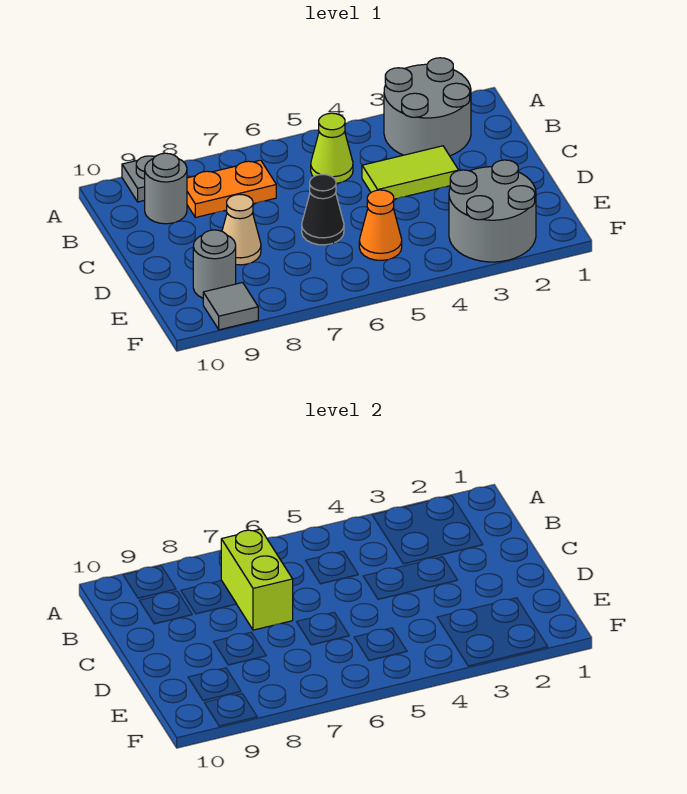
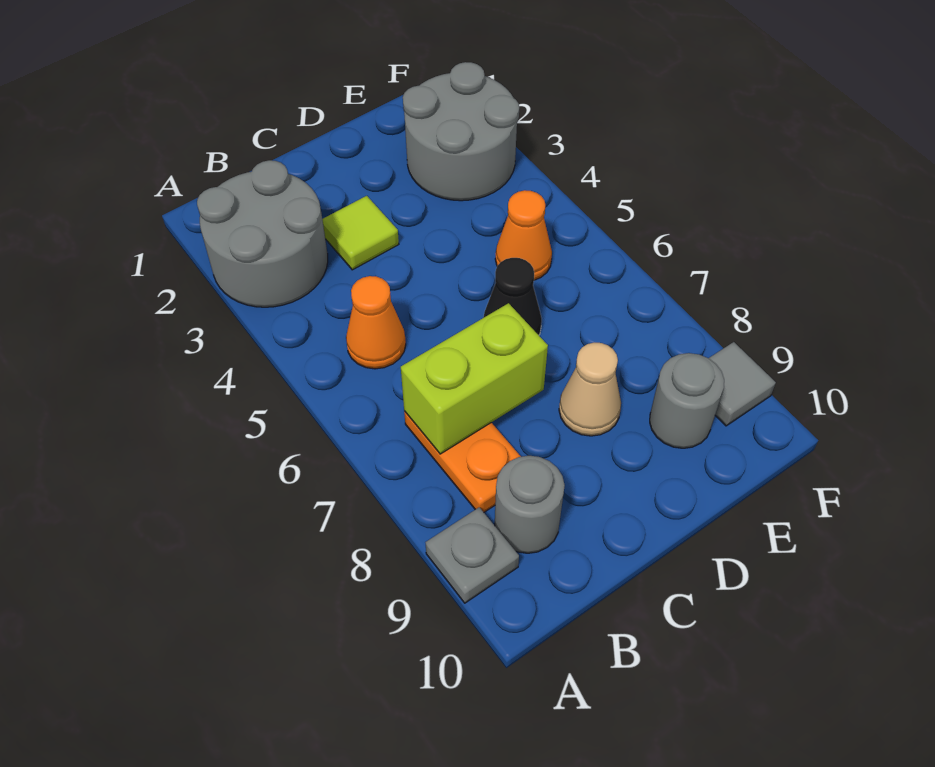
lime 1x1 cone [311,113,353,183] -> orange 1x1 cone [346,276,406,369]
lime 1x2 tile [362,146,459,199] -> lime 1x1 tile [322,196,399,270]

